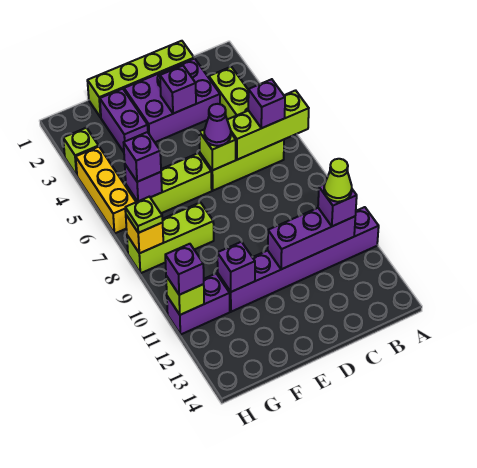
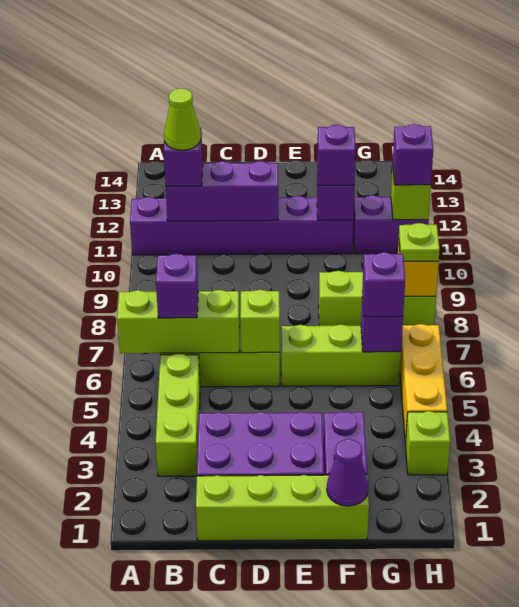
purple 1x1 brick [160,66,196,114] -> purple 1x1 brick moved to [317,125,356,185]
purple 1x1 cone [204,104,231,146] -> purple 1x1 cone moved to [327,439,368,506]

